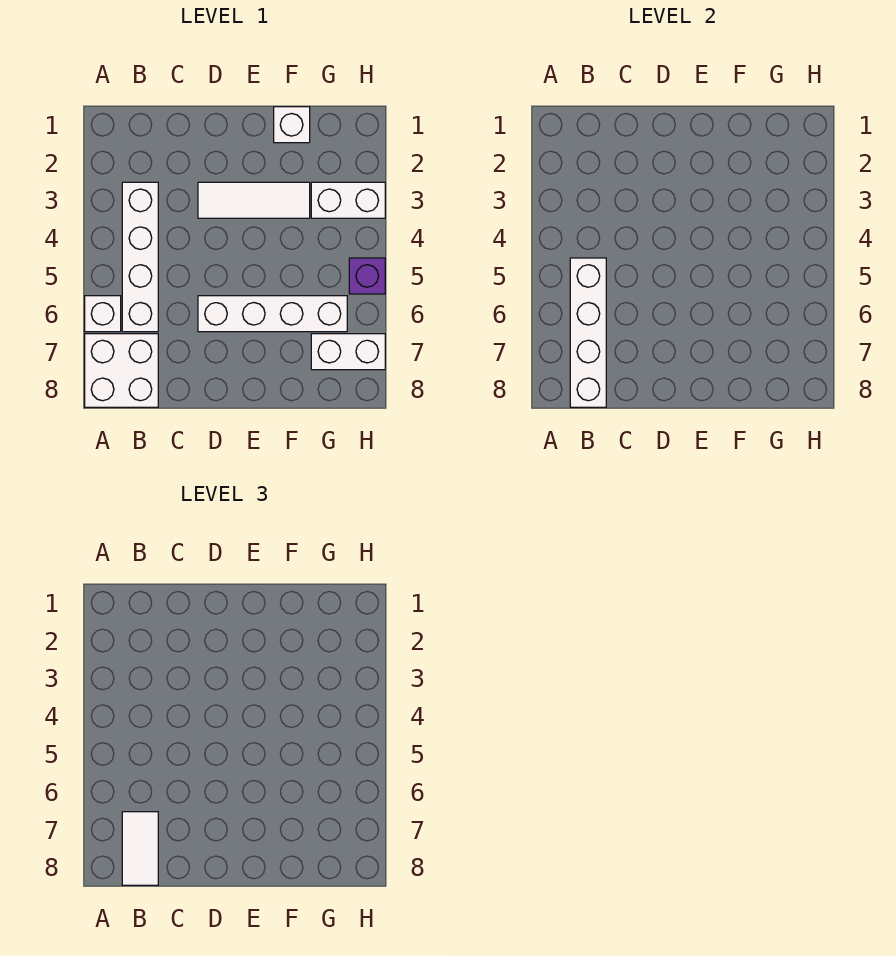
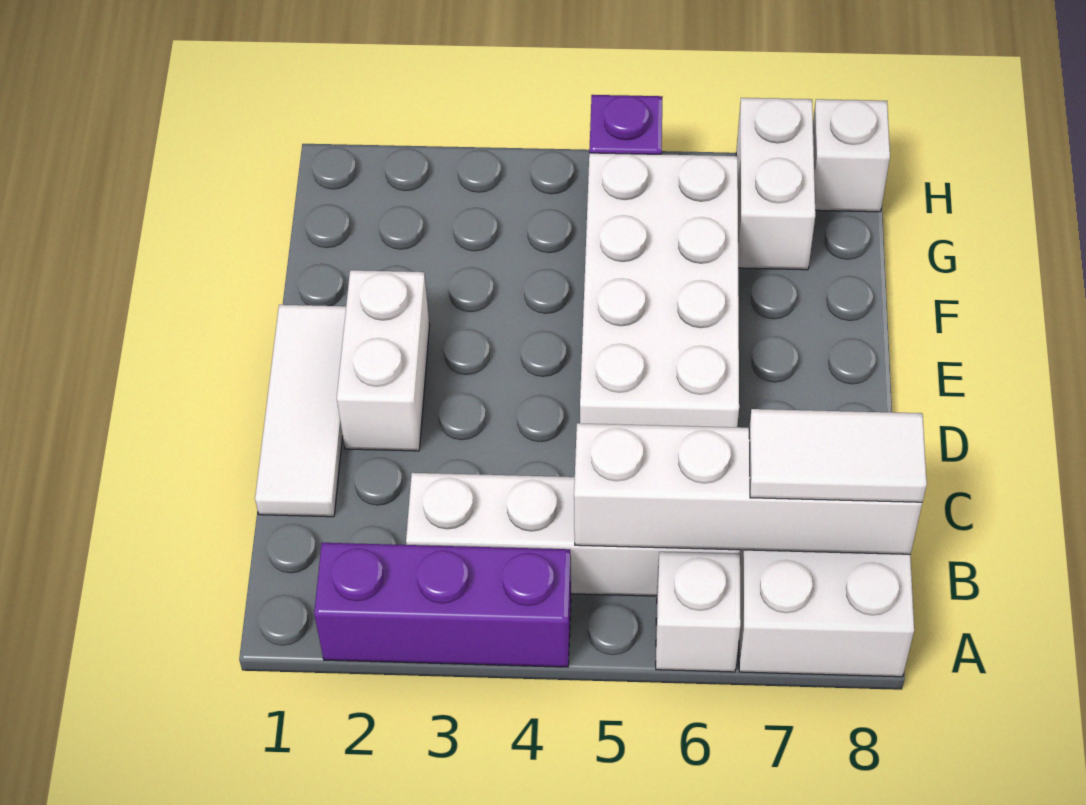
none -> purple 1x3 brick [314,543,571,667]
white 1x3 tile [198,182,310,218] -> white 1x3 tile moved to [255,305,346,517]
white 1x4 brick [198,296,347,332] -> white 2x4 brick [580,153,739,427]
white 1x1 brick [274,107,310,143] -> white 1x1 brick moved to [813,99,890,212]
white 1x2 brick [311,182,385,218] -> white 1x2 brick moved to [337,270,430,451]

